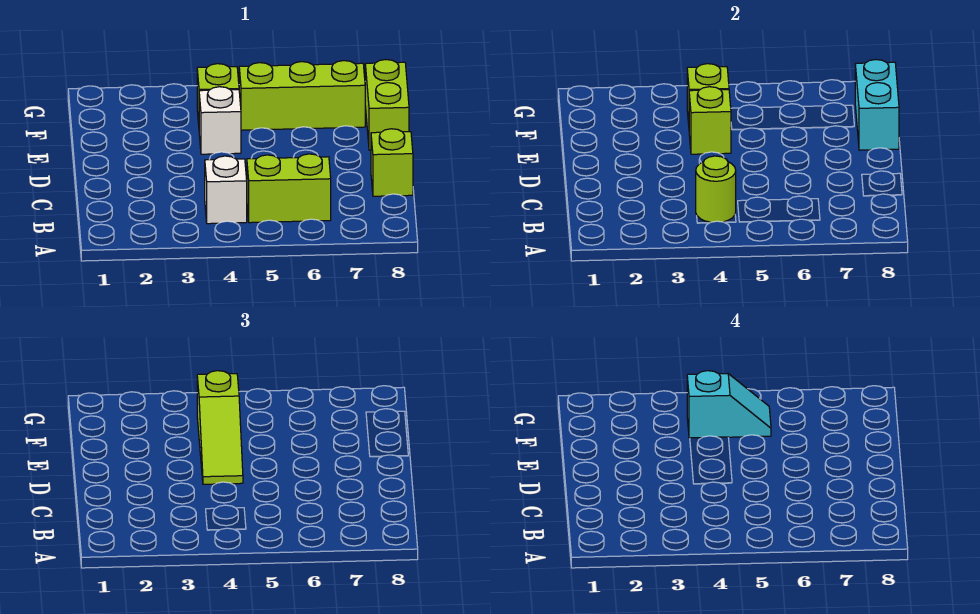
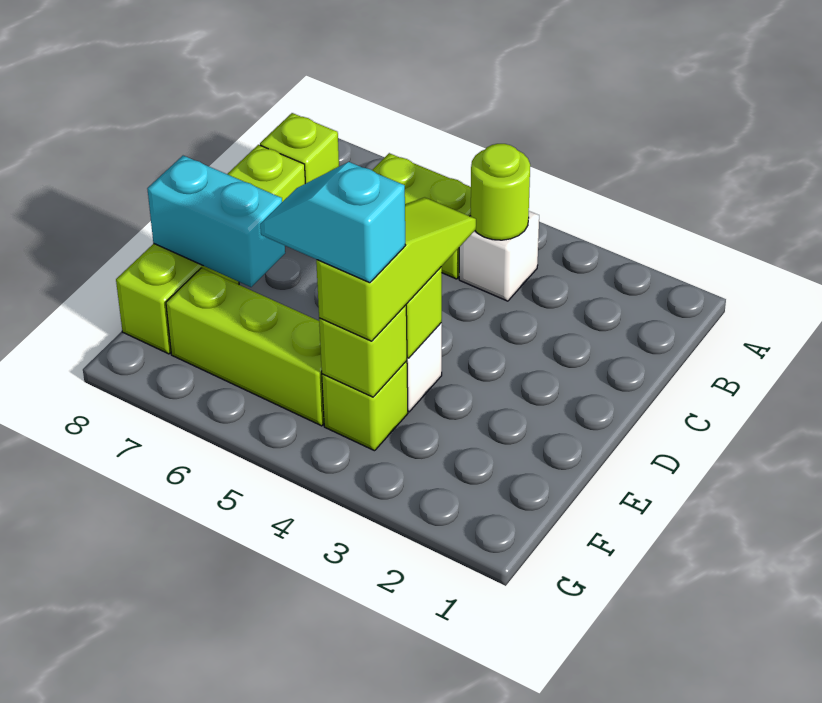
none -> lime 1x1 brick [260,113,339,184]
cyan 1x2 brick [855,60,899,150] -> cyan 1x2 brick turned to [147,156,285,287]

